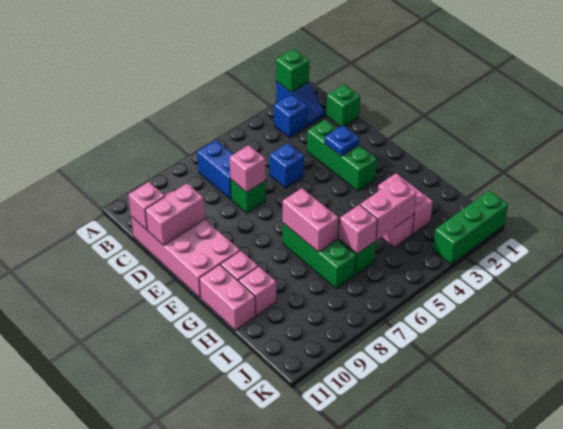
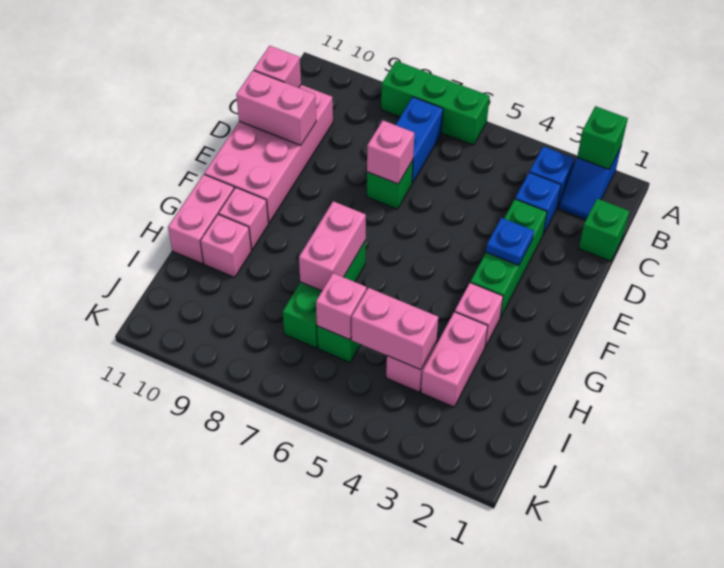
blue 1x1 brick [270,143,304,188] -> blue 1x1 brick moved to [515,172,561,235]
none -> pink 1x1 brick [455,283,503,347]
green 1x3 brick [433,191,508,264] -> green 1x3 brick moved to [381,61,490,145]

